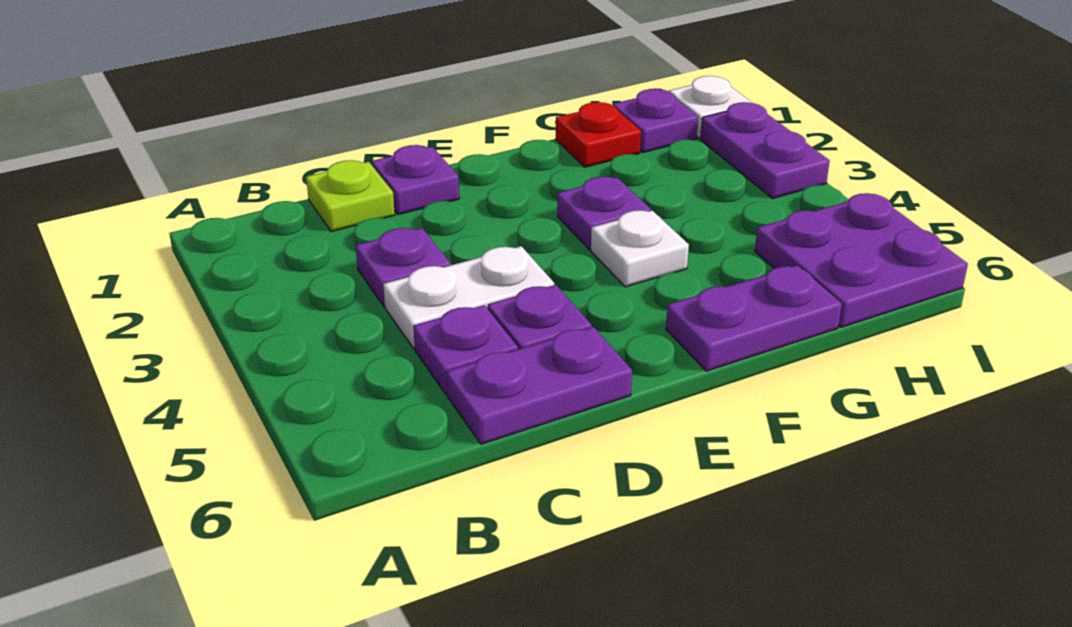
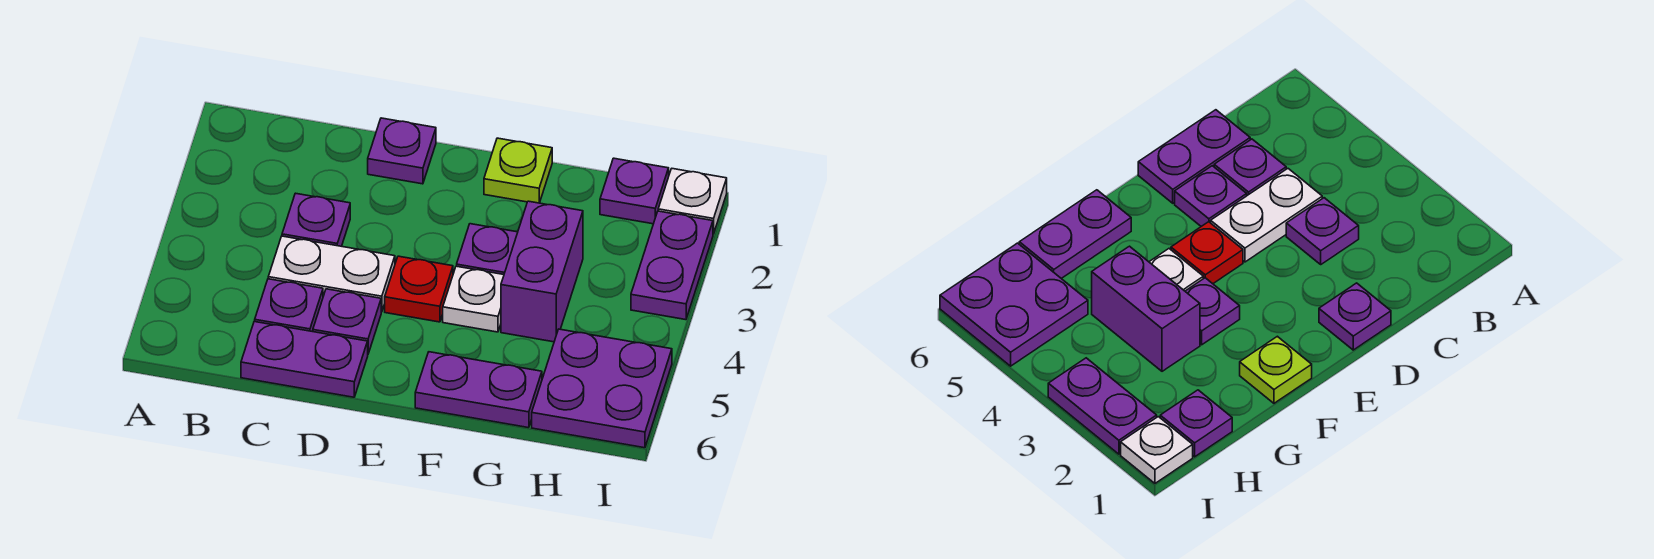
lime 1x1 plate [306,160,395,232] -> lime 1x1 plate moved to [484,138,552,203]
red 1x1 plate [556,102,641,167] -> red 1x1 plate moved to [385,256,453,322]
none -> purple 1x2 brick [501,201,583,342]

